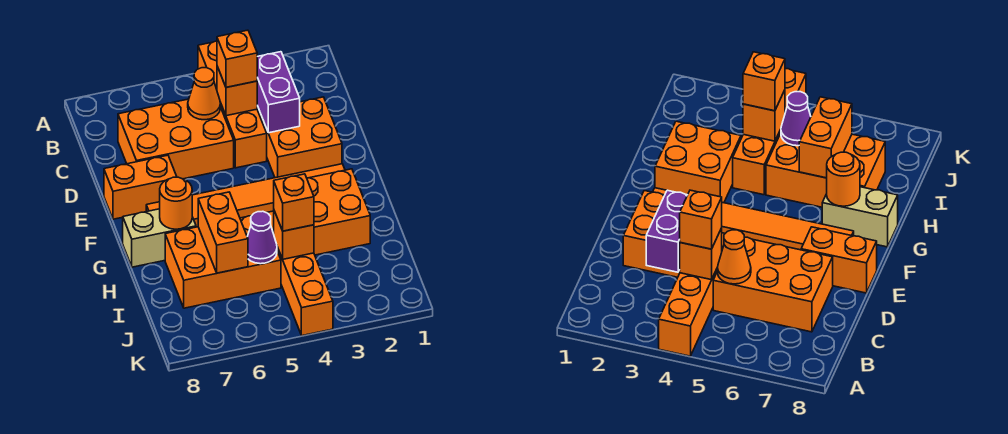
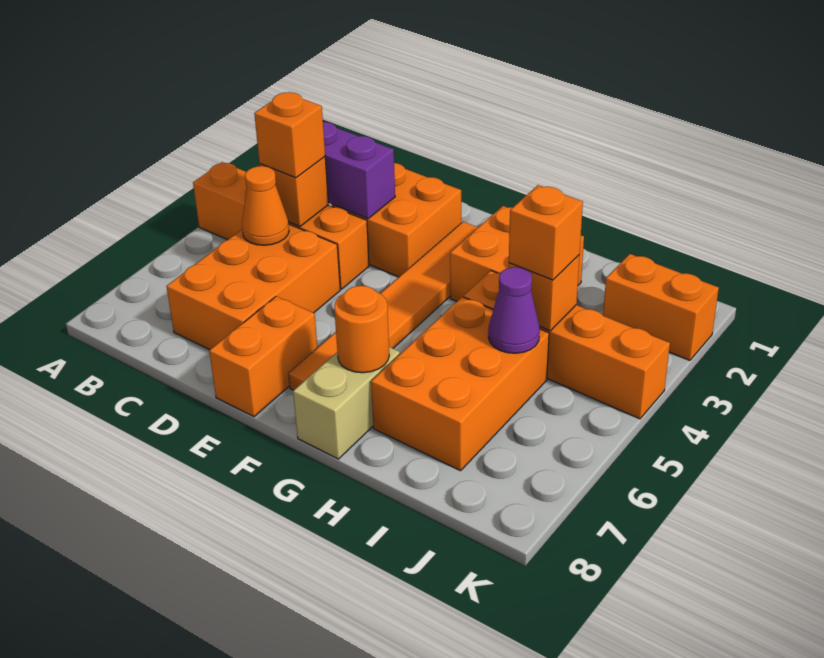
orange 1x2 brick [198,192,248,273] -> orange 1x2 brick moved to [603,254,719,360]

